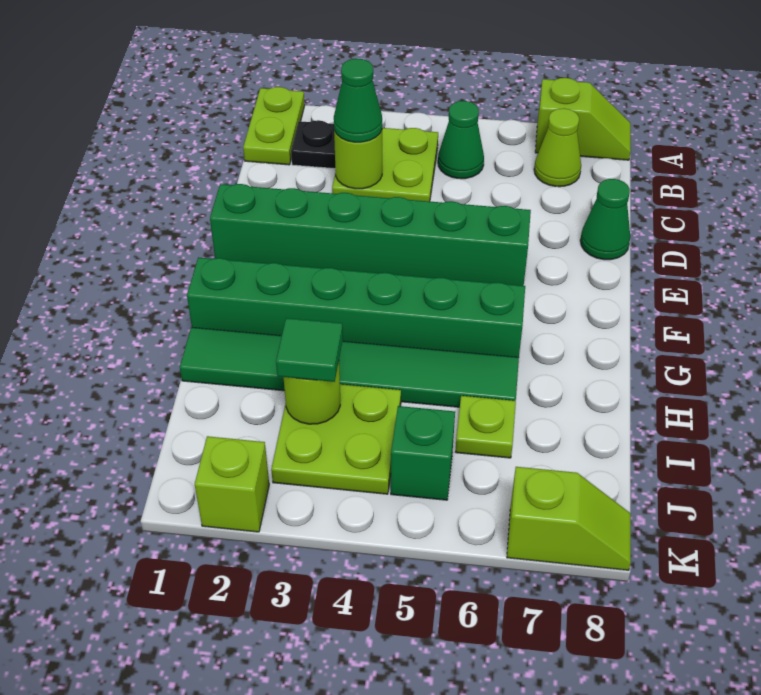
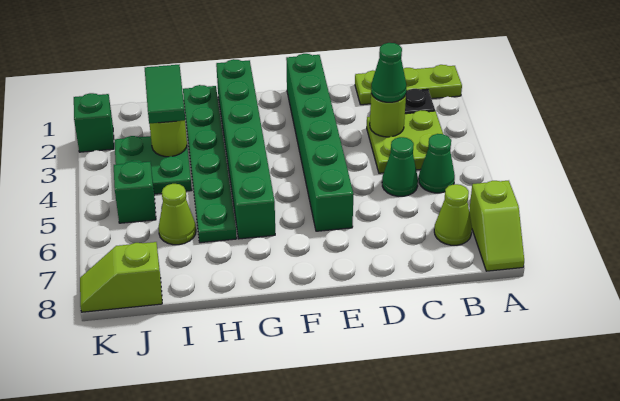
lime 1x2 plate [243,87,305,165] -> lime 1x3 plate [355,65,462,105]
green 1x1 cone [580,179,630,260] -> green 1x1 cone moved to [382,137,418,196]
green 1x6 tile [180,327,519,407] -> green 1x6 plate [183,85,237,243]
lime 2x2 plate [271,384,401,494] -> green 2x2 plate [115,136,192,194]
green 1x1 tile [276,318,343,382] -> green 1x2 tile [145,65,185,124]
lime 1x1 plate [455,396,516,458] -> lime 1x1 cone [158,184,196,245]
lime 1x1 brick [195,436,269,532] -> green 1x1 brick [74,93,114,152]
lime 1x2 slope [507,467,631,570] -> lime 1x2 slope turned to [80,242,162,312]

